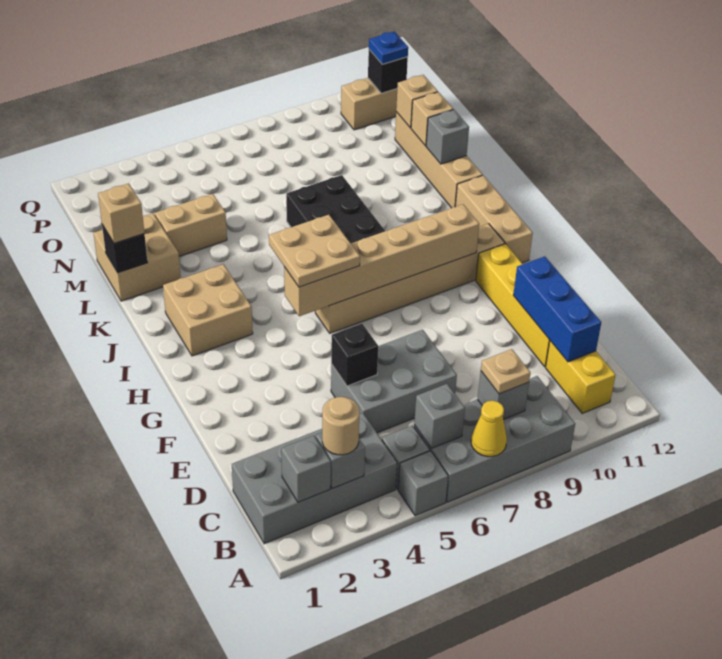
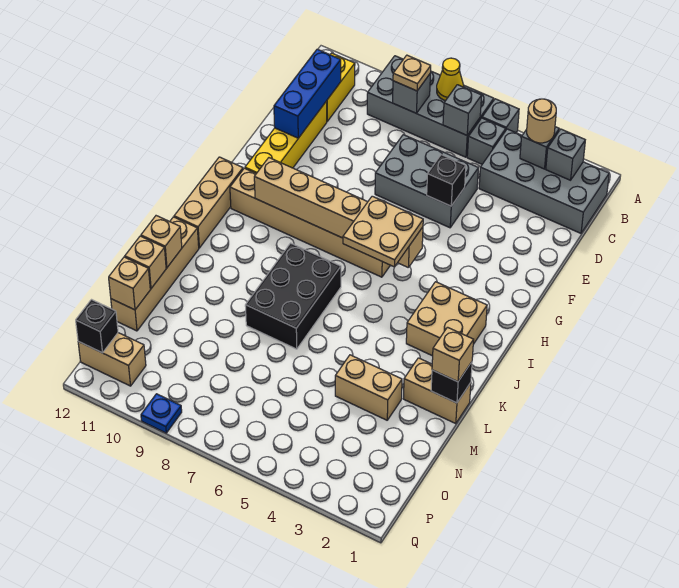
tan 2x2 brick [94,213,181,301] -> tan 1x2 brick [403,358,471,424]
grey 1x1 brick [426,110,469,164] -> tan 1x1 brick [141,216,182,268]
blue 1x1 plate [369,32,408,64] -> blue 1x1 plate moved to [141,394,182,433]

